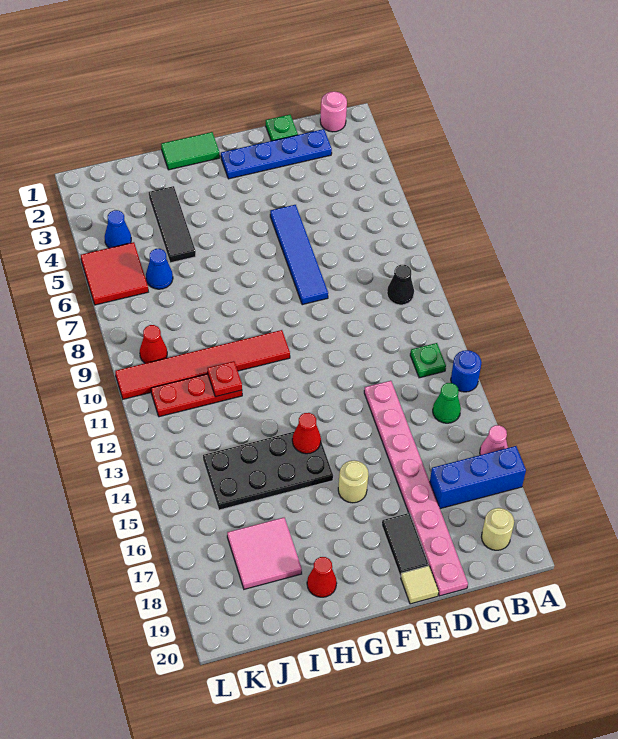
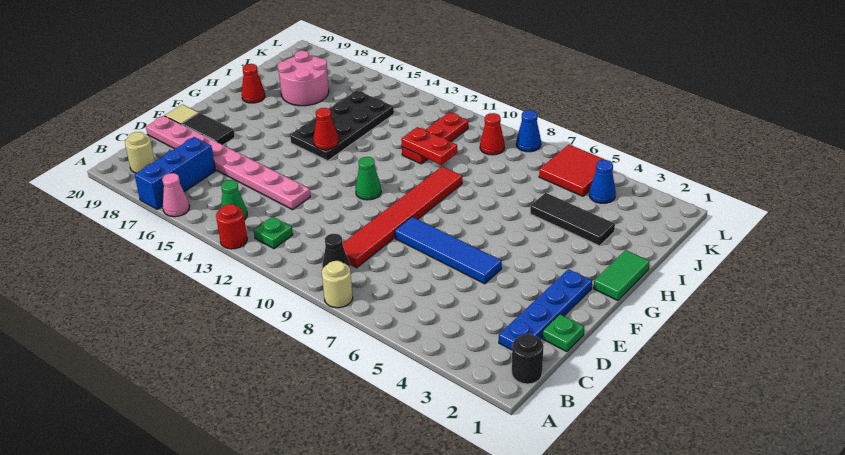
blue 1x1 round brick [451,350,482,392] -> red 1x1 round brick [216,204,247,249]
pink 1x1 round brick [320,92,347,132] -> black 1x1 round brick [512,334,544,384]
none -> green 1x1 cone [355,157,381,200]
tan 1x1 round brick [338,460,369,503] -> tan 1x1 round brick moved to [322,261,353,308]
red 1x6 tile [115,330,290,399] -> red 1x6 tile moved to [342,167,462,268]
red 1x1 plate [208,361,242,397] -> red 1x2 plate [401,127,457,165]
pink 2x2 tile [227,518,302,589] -> pink 2x2 round brick [278,51,329,106]
blue 1x1 cone [146,249,173,289] -> blue 1x1 cone moved to [516,110,541,152]

